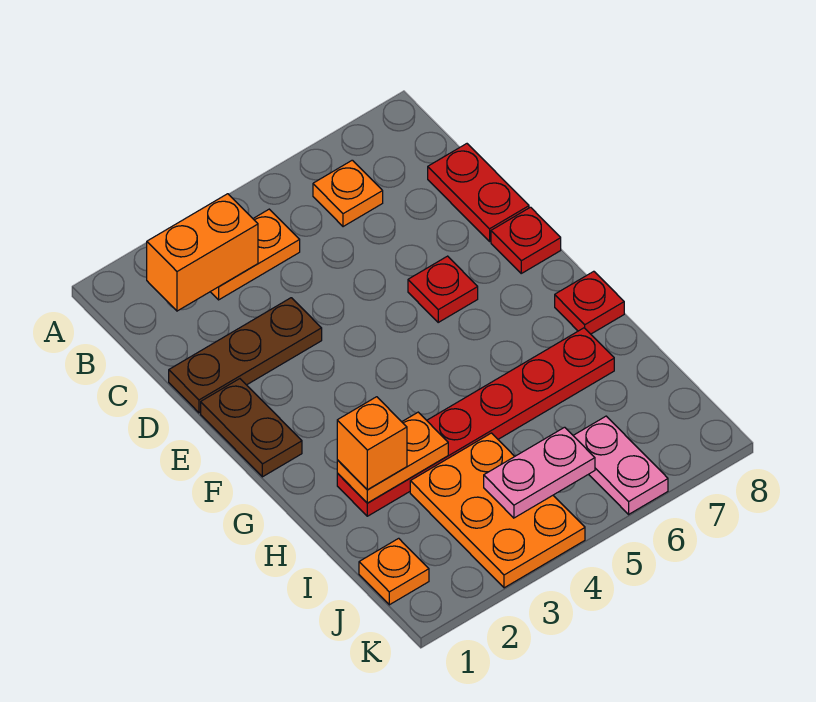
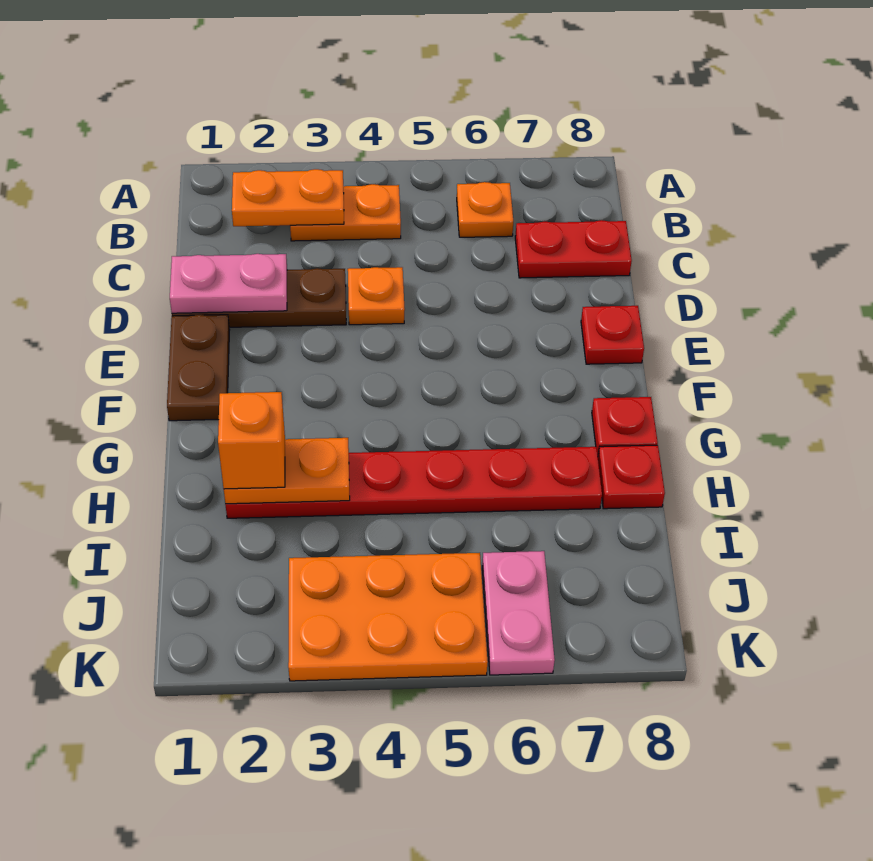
orange 1x2 brick [147,194,258,311] -> orange 1x2 plate [232,169,344,226]
red 1x2 plate [428,144,529,241] -> red 1x2 plate turned to [515,220,632,278]
red 1x1 plate [408,256,478,322] -> red 1x1 plate moved to [598,445,665,509]
orange 2x3 plate [410,433,585,588] -> orange 2x3 plate turned to [288,553,488,681]
orange 1x1 plate [359,538,429,605] -> orange 1x1 plate moved to [348,267,405,325]
pink 1x2 plate [484,427,595,518] -> pink 1x2 plate moved to [170,254,287,313]

